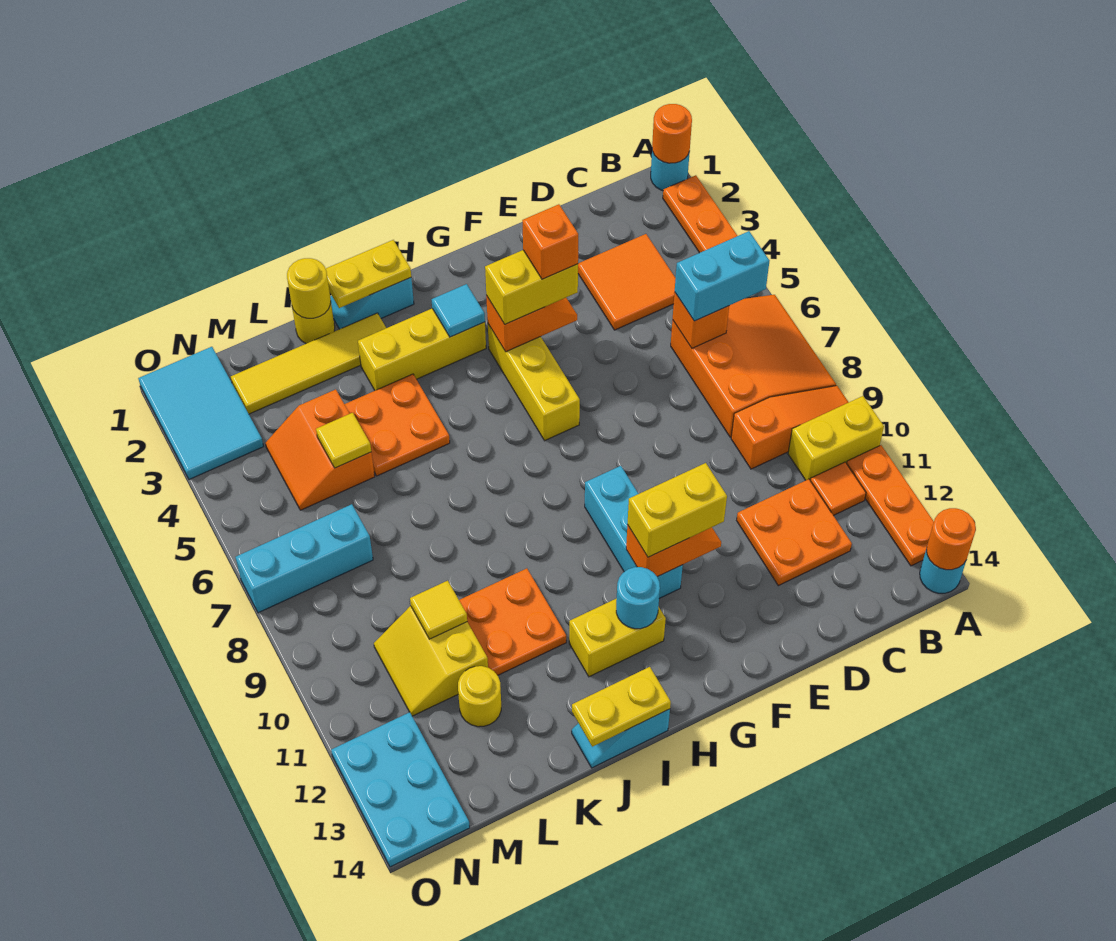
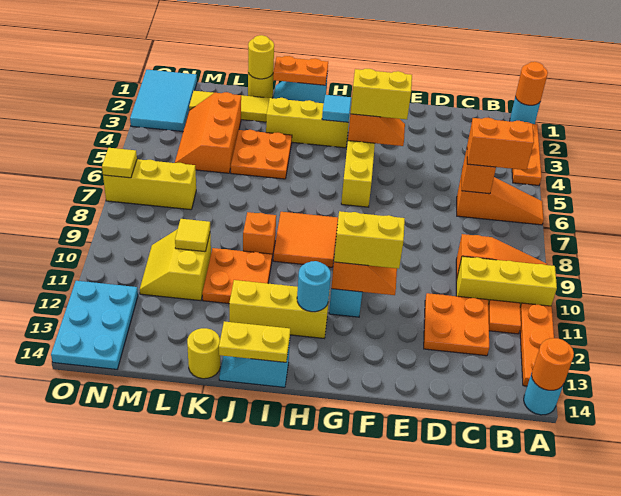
orange 3x3 slope [671,295,836,437] -> orange 1x3 slope [457,174,544,225]
yellow 1x2 brick [788,396,884,480] -> yellow 1x3 brick [456,256,557,306]
cyan 1x2 brick [675,231,769,321] -> orange 1x2 brick [467,118,534,170]
orange 2x2 tile [578,234,676,330] -> orange 2x2 tile moved to [273,212,338,267]
orange 1x1 brick [522,204,578,279] -> orange 1x1 brick moved to [243,212,276,258]
yellow 1x2 brick [569,598,666,677] -> yellow 1x3 brick [229,280,330,338]
yellow 1x2 plate [326,240,411,308] -> orange 1x2 plate [273,56,328,85]
orange 2x2 slope [266,389,375,510] -> orange 2x3 slope [175,92,241,173]
yellow 1x1 tile [316,413,371,468] -> yellow 1x1 tile moved to [102,148,137,178]
yellow 1x1 round brick [458,666,501,727] -> yellow 1x1 round brick moved to [187,328,220,379]
cyan 1x3 brick [236,504,373,613] -> yellow 1x3 brick [103,159,196,210]

